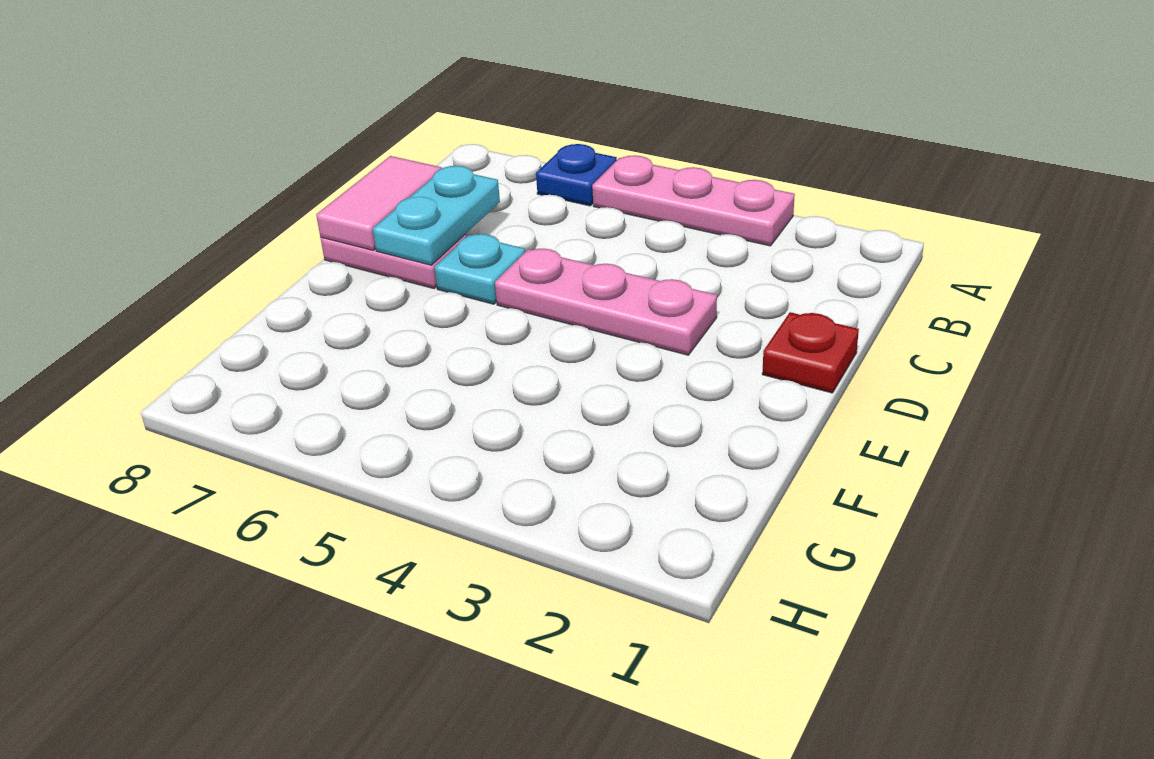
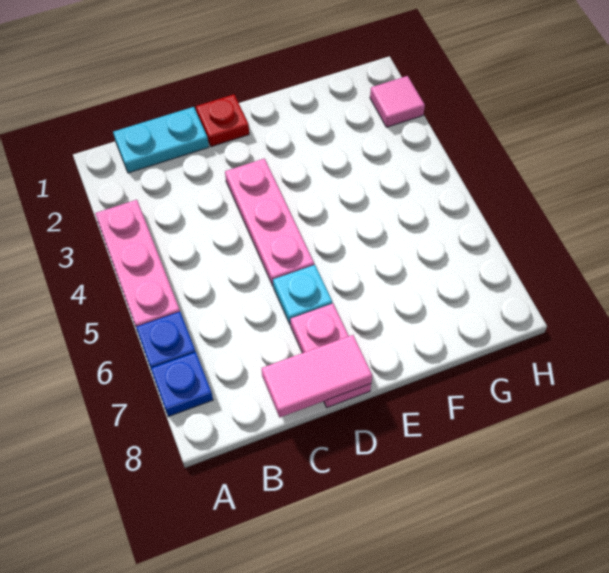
none -> blue 1x1 plate [151,352,213,417]
cyan 1x2 plate [373,166,500,265] -> cyan 1x2 plate moved to [113,107,209,173]
none -> pink 1x1 tile [370,76,425,127]

